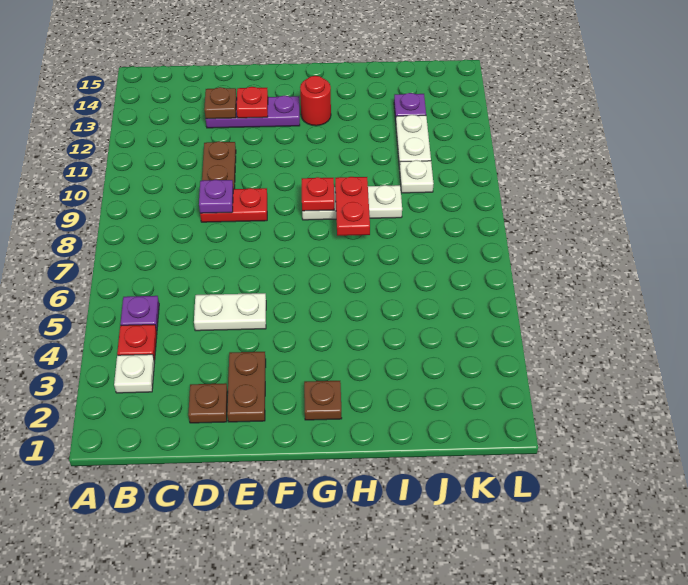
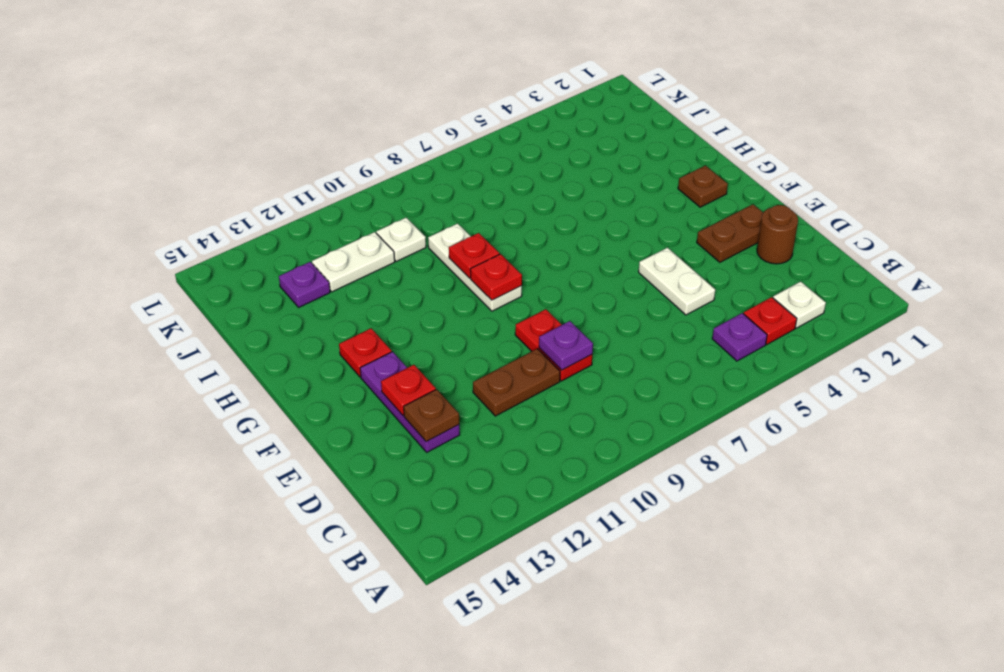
brown 1x1 plate [188,383,228,423] -> brown 1x1 round brick [757,205,798,264]
red 1x1 round brick [300,76,331,126] -> red 1x1 plate [339,328,392,377]
red 1x2 plate [335,177,370,236] -> red 1x1 plate [449,233,500,278]

